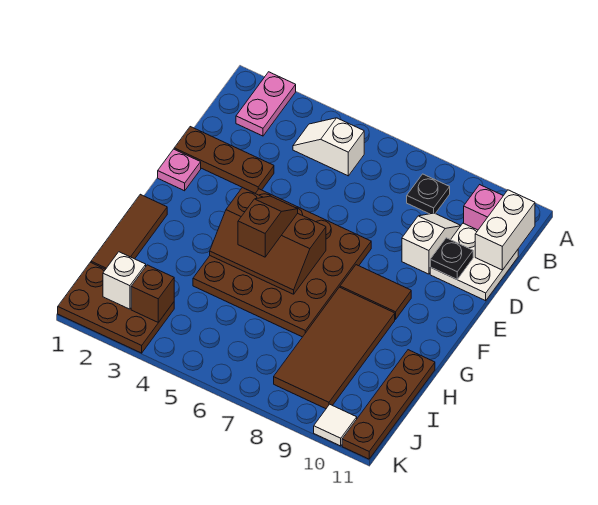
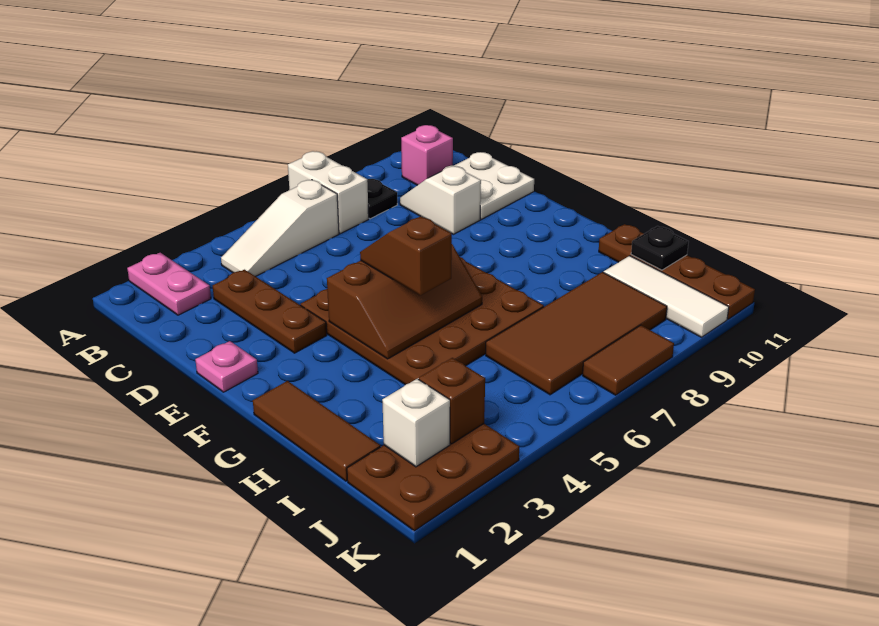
white 1x2 slope [293,118,364,176] -> white 1x3 slope [221,180,339,277]
white 1x2 brick [475,190,535,270] -> white 1x2 brick moved to [288,151,369,234]
brown 1x3 plate [174,127,274,193] -> brown 1x3 plate turned to [213,270,327,353]
black 1x1 plate [430,238,473,279] -> black 1x1 plate moved to [631,226,688,270]
brown 1x2 tile [340,265,411,319] -> brown 1x2 tile moved to [583,325,674,395]
brown 2x4 tile [274,287,395,409] -> brown 2x4 tile turned to [486,272,667,395]
white 1x1 tile [314,404,357,446] -> white 1x3 tile [604,256,729,337]

